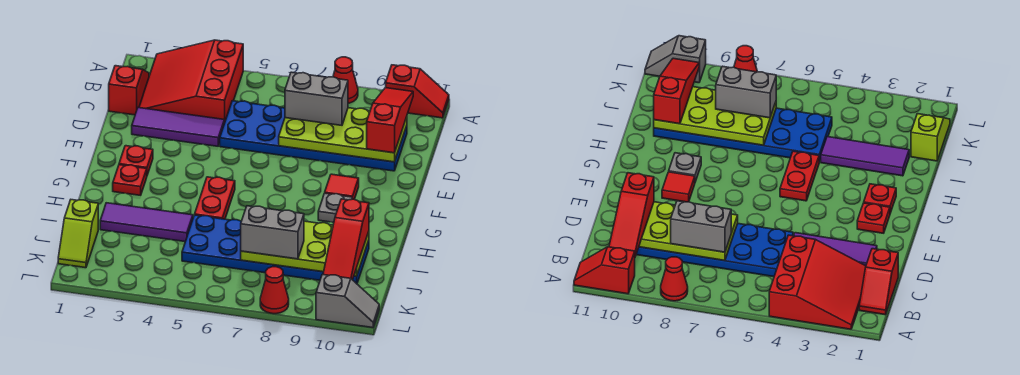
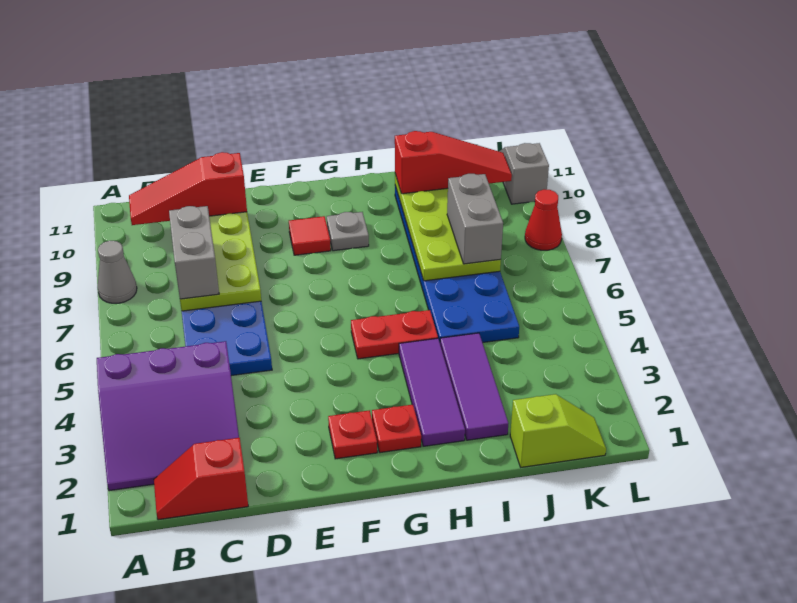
red 3x3 slope [139,40,243,123] -> purple 3x3 slope [97,341,239,491]
red 1x1 cone [333,57,358,103] -> grey 1x1 cone [97,241,137,303]
red 1x2 slope [386,65,449,118] -> none
purple 1x3 tile [132,108,224,146] -> purple 1x3 tile moved to [399,338,465,446]

